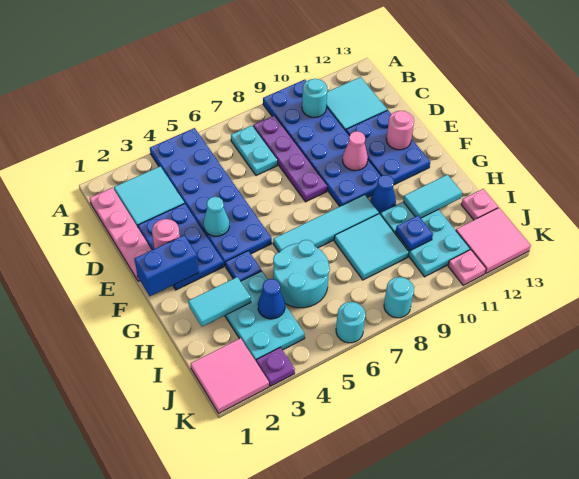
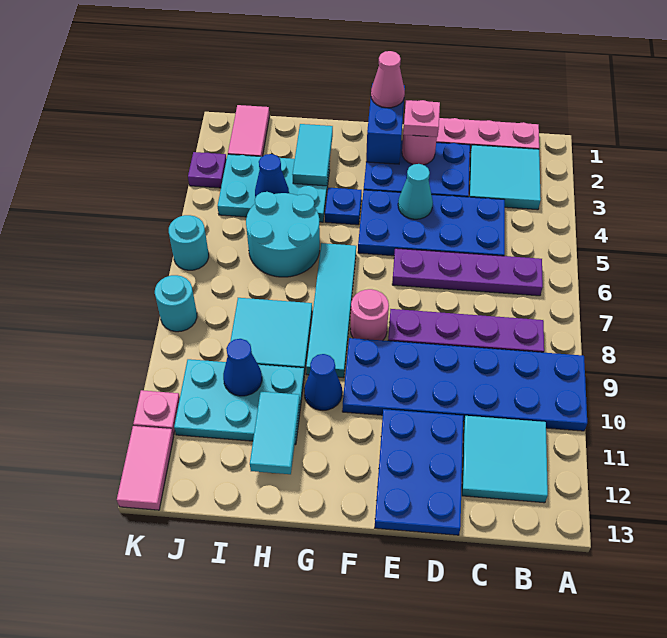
blue 2x6 plate [150,128,272,266] -> blue 2x4 plate [358,190,505,256]
none -> purple 1x4 plate [392,248,543,296]
cyan 1x2 plate [231,126,278,176] -> none
cyan 1x1 round brick [302,79,327,118] -> none
blue 2x3 plate [346,110,430,185] -> blue 2x3 plate turned to [375,409,463,535]
pink 1x1 cone [343,131,368,171] -> pink 1x1 cone moved to [371,51,405,108]
pink 1x1 round brick [386,111,414,150] -> pink 1x1 round brick moved to [350,289,389,340]
blue 1x1 plate [396,216,433,251] -> blue 1x1 cone [223,339,262,396]
pink 1x1 plate [461,189,498,220] -> pink 1x1 plate moved to [403,100,440,137]
pink 2x2 tile [191,338,269,413] -> pink 1x2 tile [228,105,270,157]
pink 2x2 tile [456,208,531,273] -> pink 1x2 tile [117,426,174,510]

